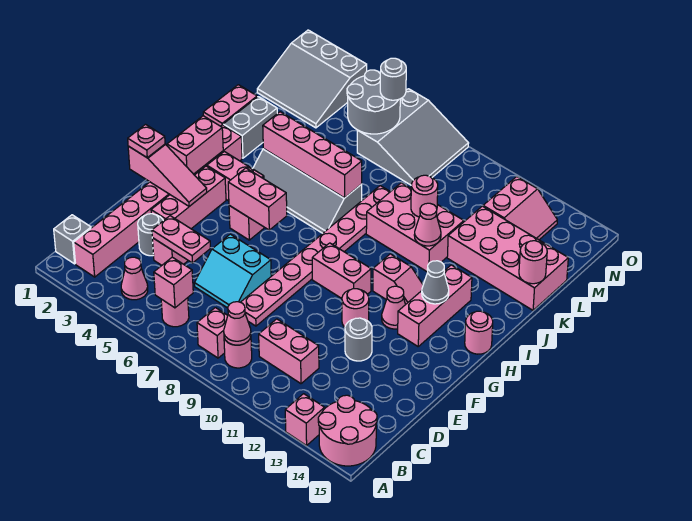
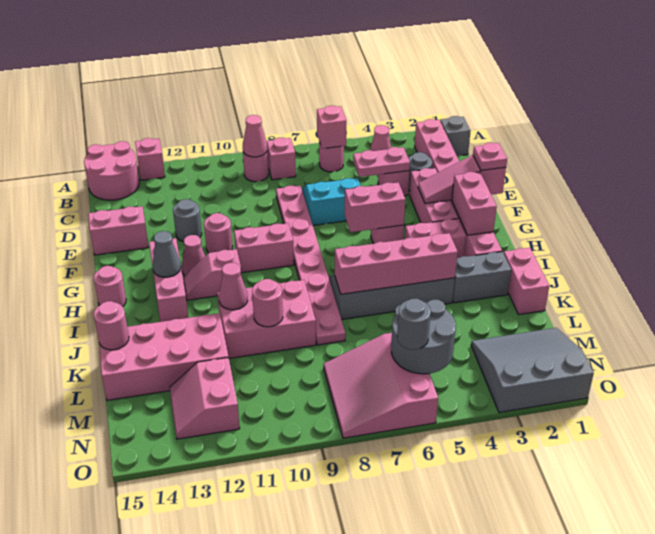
pink 1x2 brick [259,319,319,384] -> pink 1x2 brick moved to [88,206,149,255]
grey 1x2 brick [223,97,277,158] -> grey 1x2 brick turned to [453,252,511,303]
grey 3x3 slope [357,89,469,185] -> pink 3x3 slope [324,333,438,438]

